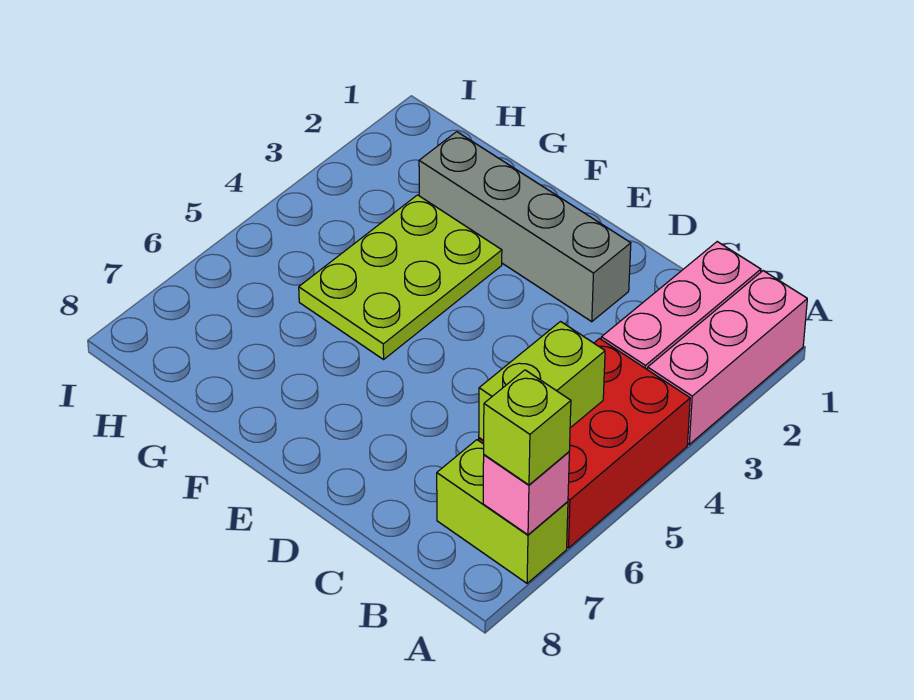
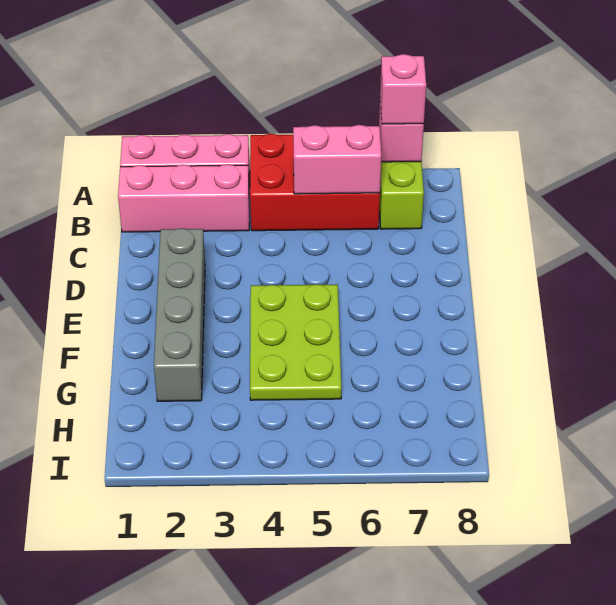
lime 1x1 brick [484,370,571,485] -> pink 1x1 brick [380,54,426,124]
lime 1x2 brick [479,322,605,441] -> pink 1x2 brick [293,125,381,194]
lime 2x3 plate [299,195,502,359] -> lime 2x3 plate turned to [250,284,341,400]

